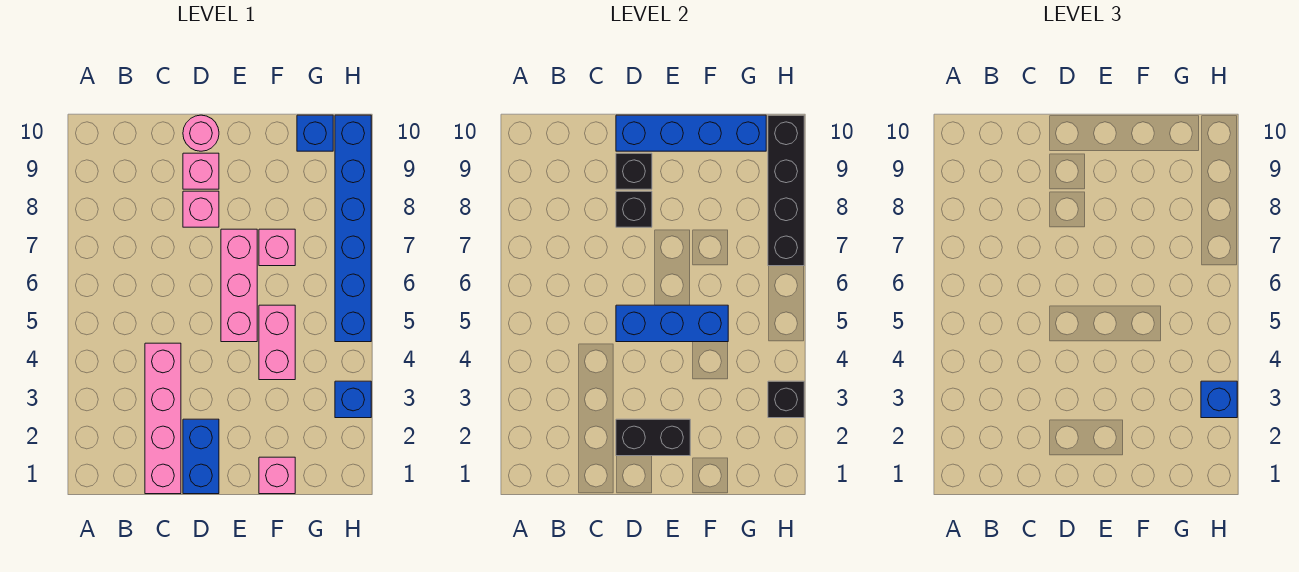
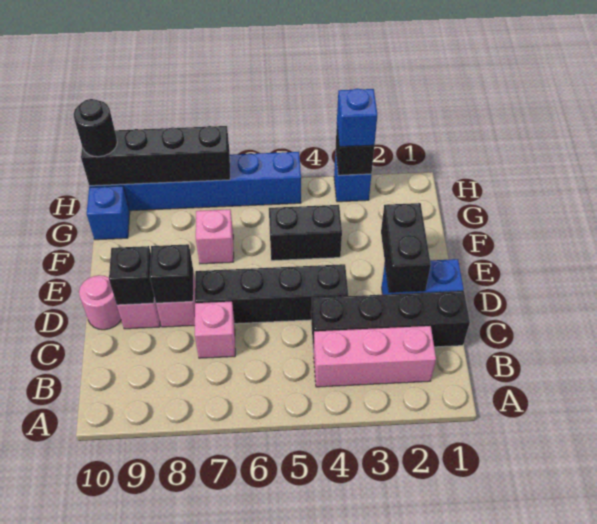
pink 1x4 brick [145,343,181,494] -> black 1x4 brick [311,291,470,352]
none -> black 1x4 brick [195,264,348,324]
blue 1x3 brick [616,305,728,342] -> none
blue 1x4 brick [616,115,766,151] -> none
pink 1x3 brick [221,229,257,342] -> pink 1x3 brick moved to [314,326,436,387]
pink 1x1 brick [259,457,295,494] -> pink 1x1 brick moved to [195,302,235,358]
pink 1x2 brick [259,305,295,380] -> black 1x2 brick [269,205,342,261]
none -> black 1x1 round brick [74,99,117,157]

